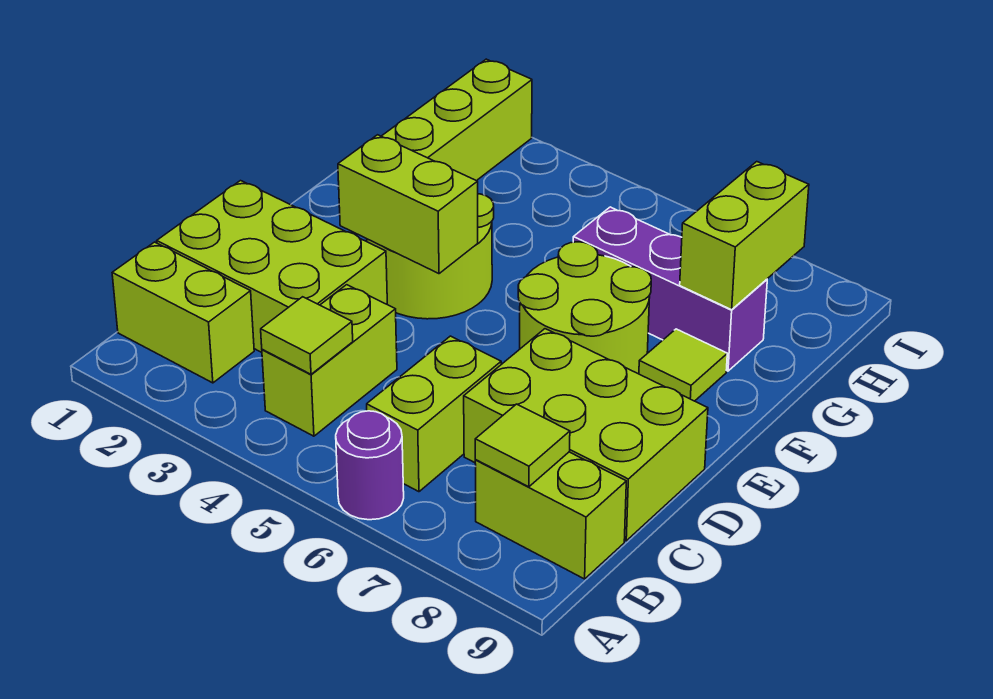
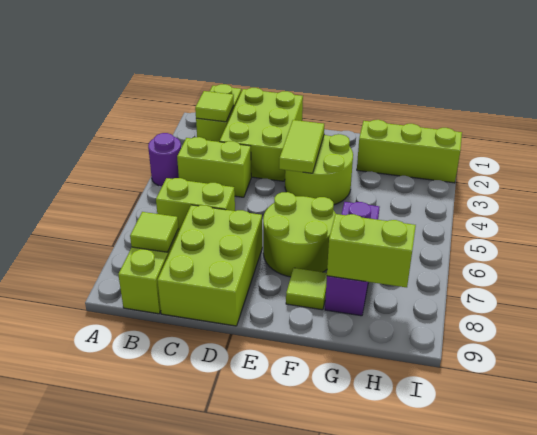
purple 1x1 round brick [336,411,404,520] -> purple 1x1 round brick moved to [148,133,181,186]
lime 1x1 tile [261,297,353,374] -> lime 1x1 tile moved to [195,91,234,122]
lime 1x2 brick [338,135,478,274] -> lime 1x2 tile [279,120,324,173]

